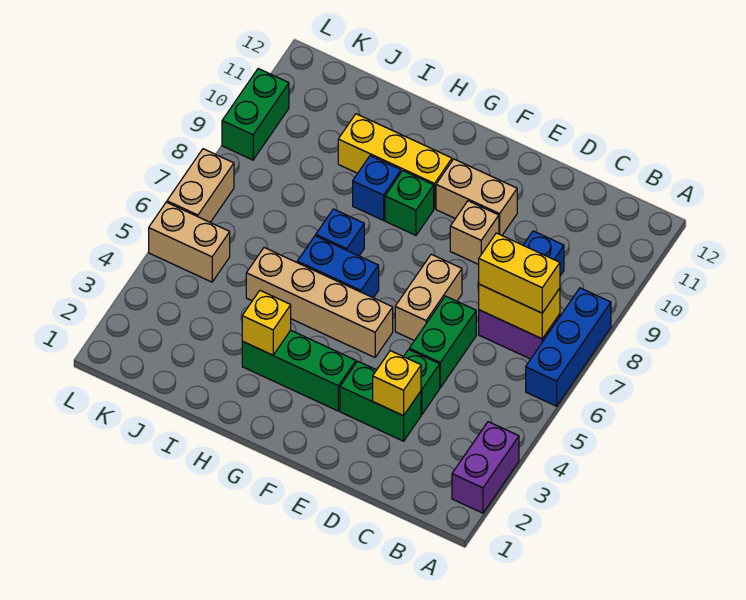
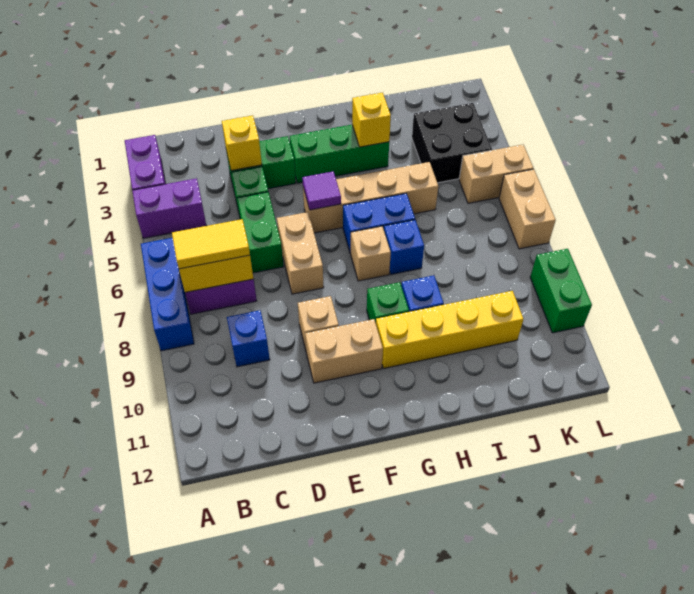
none -> purple 1x2 brick [132,178,206,238]
yellow 1x2 brick [479,233,560,313] -> yellow 1x2 tile [172,219,250,269]
none -> purple 1x1 tile [302,172,341,210]
none -> tan 1x1 brick [350,226,391,281]
yellow 1x3 brick [338,114,452,209] -> yellow 1x4 brick [376,291,523,368]
none -> black 2x2 brick [412,103,492,183]

